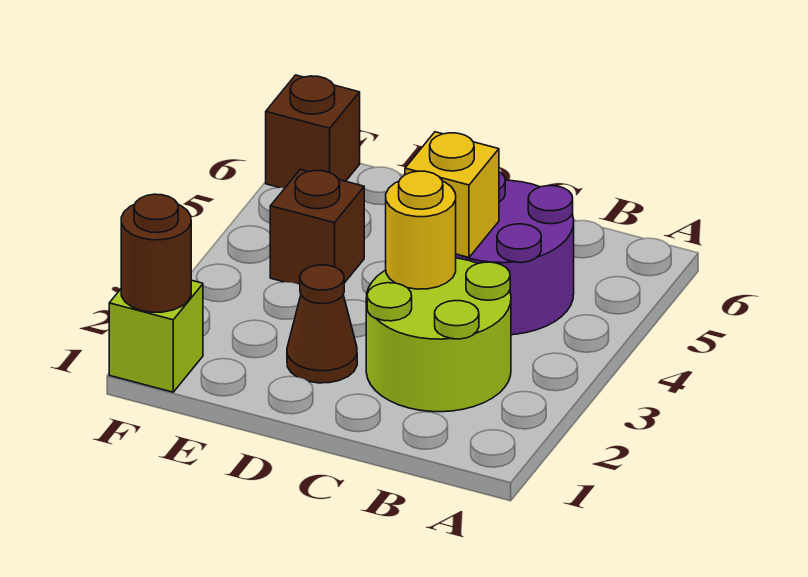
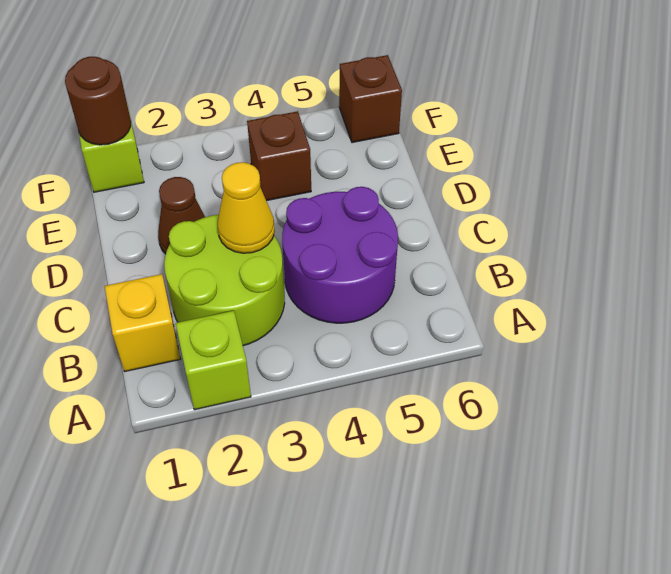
none -> lime 1x1 brick [176,311,251,410]
yellow 1x1 round brick [386,171,456,289] -> yellow 1x1 cone [218,162,275,253]
yellow 1x1 brick [405,132,499,257] -> yellow 1x1 brick moved to [105,274,180,371]

